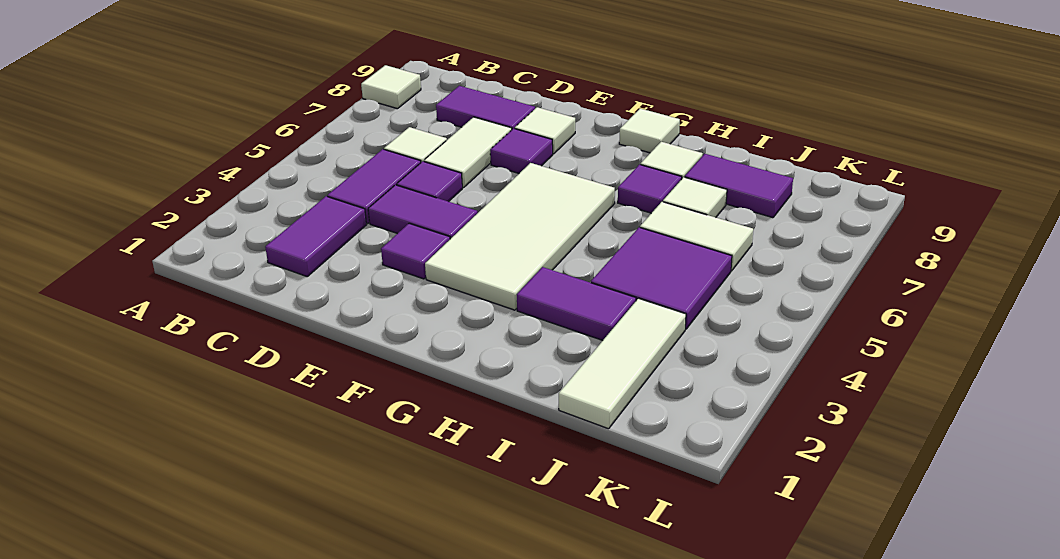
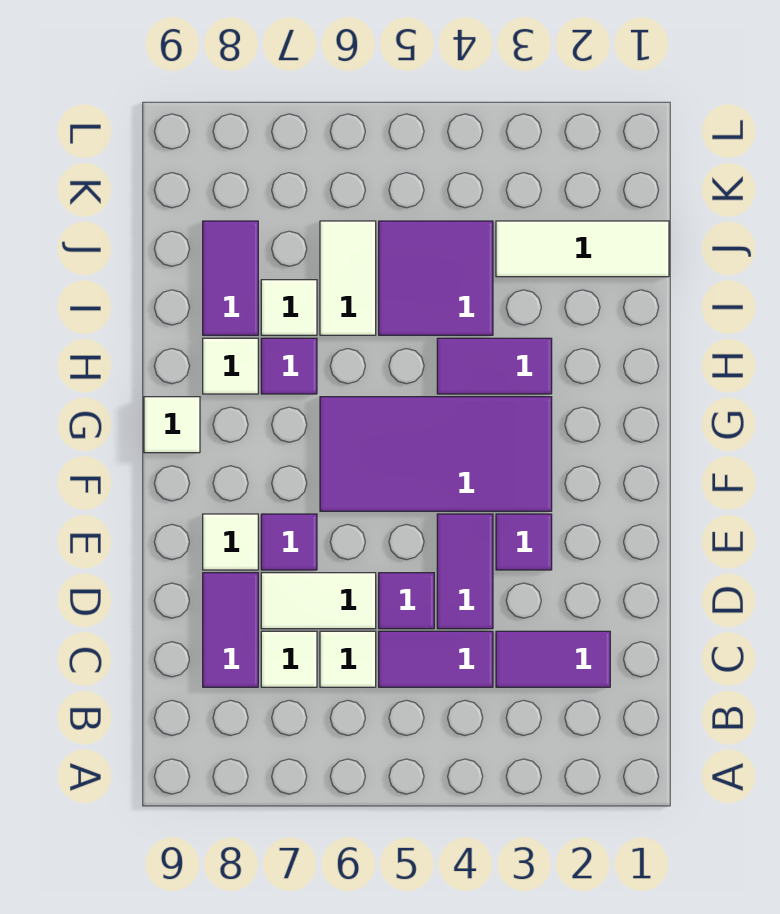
white 1x1 tile [361,65,421,109] -> white 1x1 tile moved to [261,631,317,687]
white 2x4 tile [425,163,615,310] -> purple 2x4 tile [320,397,552,511]
purple 1x2 tile [517,267,636,340] -> purple 1x2 tile turned to [437,338,552,394]

